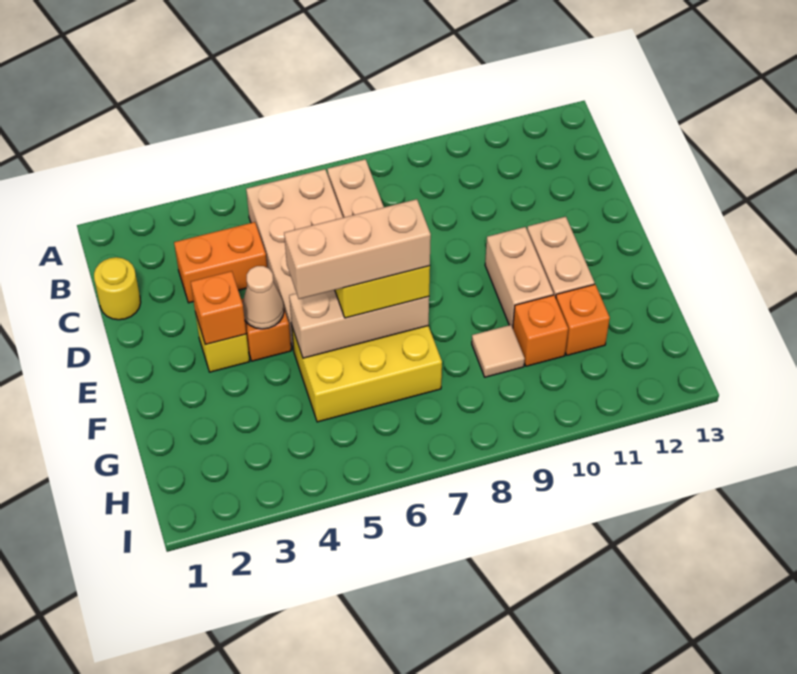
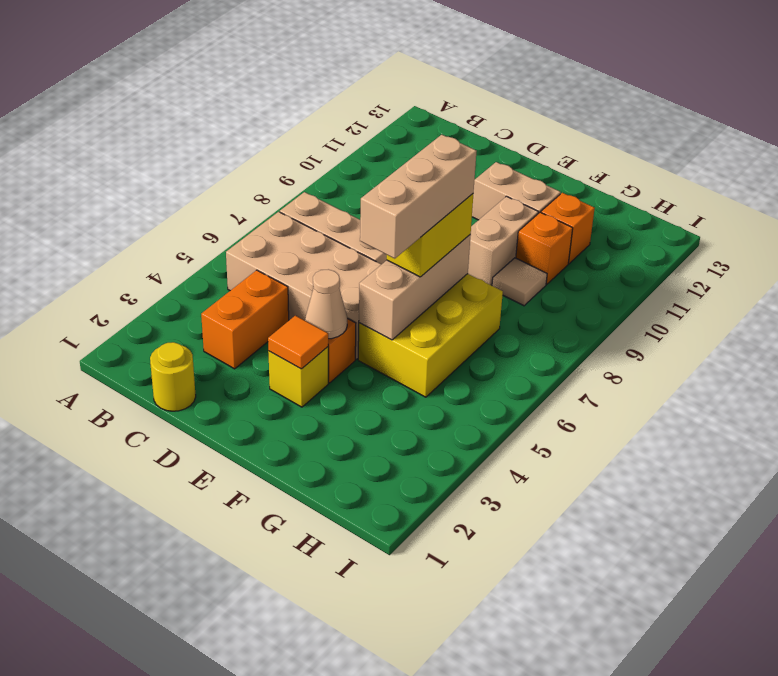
orange 1x1 brick [191,271,246,345] -> orange 1x1 tile [268,316,328,369]
tan 1x2 brick [485,227,553,328] -> tan 1x2 brick turned to [468,196,538,286]

